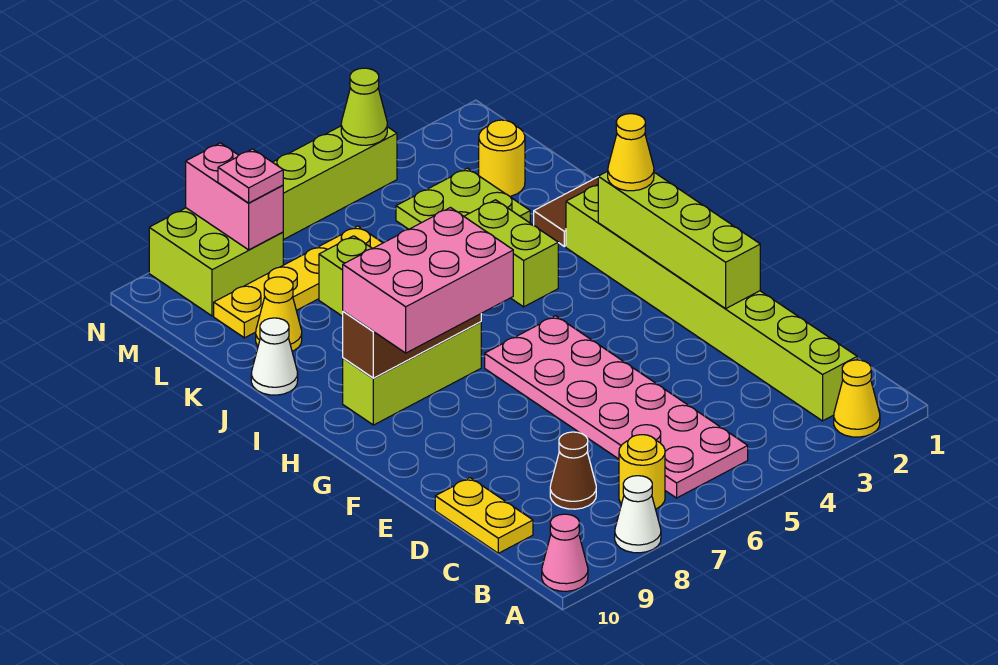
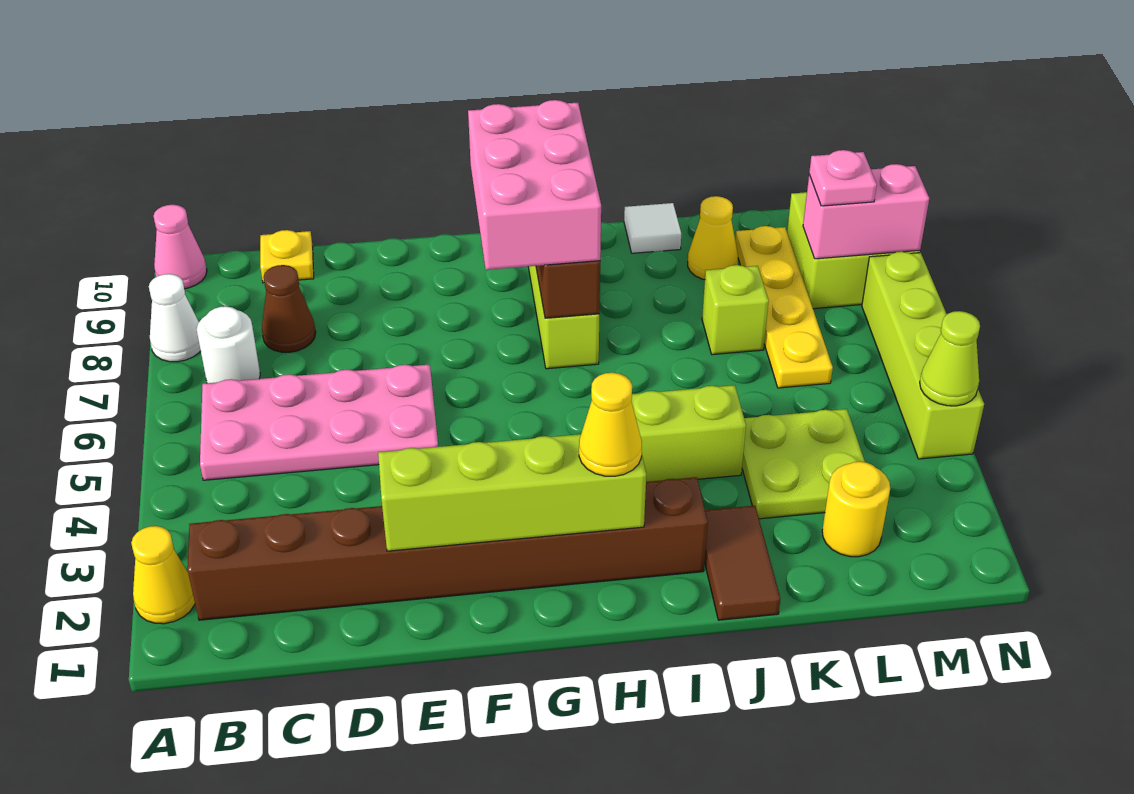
lime 1x8 brick [566,185,857,421] -> brown 1x8 brick [188,477,708,620]
pink 2x6 plate [485,316,748,498] -> pink 2x4 plate [200,364,438,480]
yellow 1x1 round brick [619,435,665,509] -> white 1x1 round brick [197,306,260,383]
yellow 1x2 plate [435,478,533,553] -> yellow 1x1 plate [260,230,314,283]
white 1x1 cone [251,318,298,395] -> white 1x1 tile [624,203,681,253]

